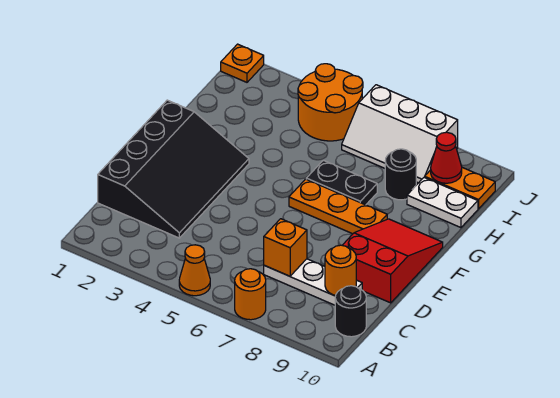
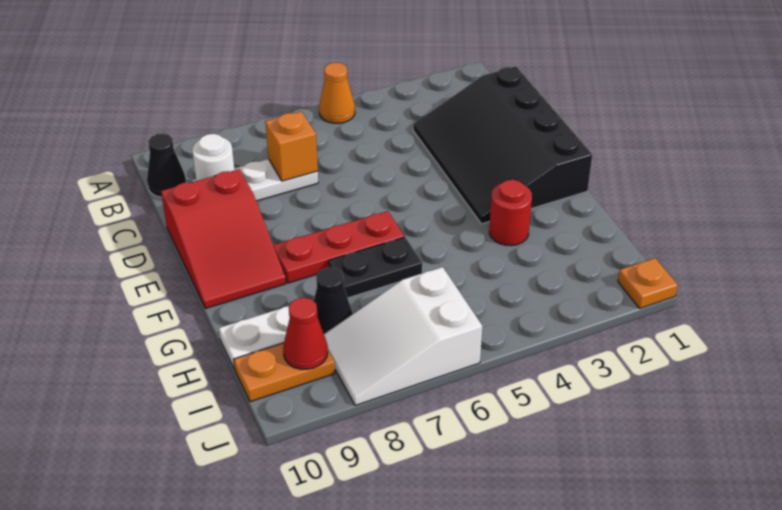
orange 1x1 round brick [235,269,266,320] -> none
black 1x1 round brick [335,286,366,337] -> black 1x1 cone [147,134,186,197]
orange 1x1 round brick [325,245,356,296] -> white 1x1 round brick [192,134,235,181]
orange 1x3 plate [289,179,387,234] -> red 1x3 plate [273,211,404,283]
none -> red 1x1 round brick [489,180,532,246]
black 1x1 round brick [385,149,416,200] -> black 1x1 cone [314,267,353,334]
orange 2x2 round brick [298,64,363,141] -> none
white 2x3 slope [342,85,458,183] -> white 2x3 slope turned to [324,267,482,405]

